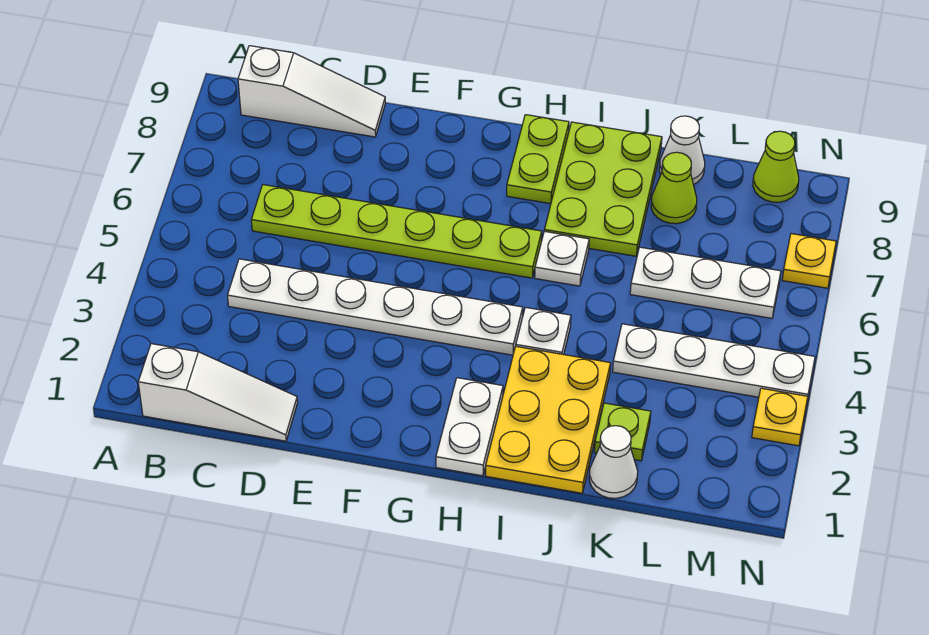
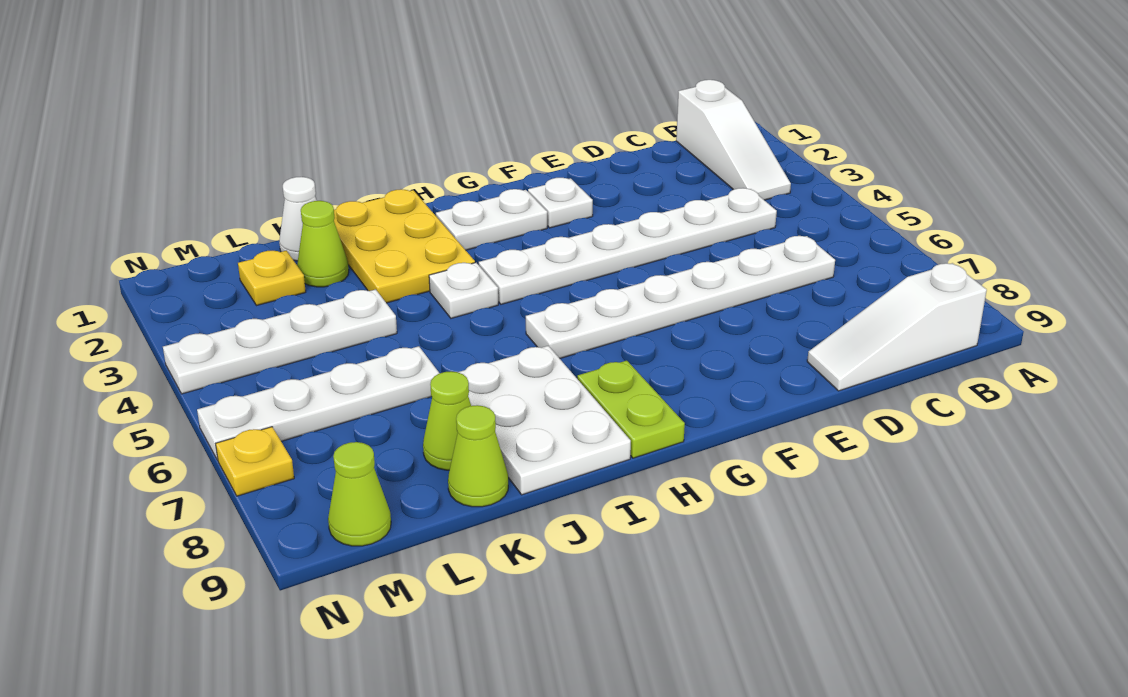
white 1x3 slope [138,344,298,441] -> white 1x3 slope turned to [676,80,791,200]
lime 1x6 plate [251,185,542,278] -> white 1x6 plate [526,236,835,358]
white 1x2 plate [436,378,503,476] -> white 1x2 plate turned to [436,189,547,250]
white 1x1 plate [535,231,589,286] -> white 1x1 plate moved to [528,178,593,228]
lime 2x3 plate [544,122,662,256] -> white 2x3 plate [458,346,631,495]
lime 1x1 plate [594,403,651,461] -> lime 1x1 cone [297,201,349,287]
white 1x3 plate [630,247,781,318] -> white 1x4 plate [197,346,439,460]
white 1x1 cone [659,116,705,185] -> lime 1x1 cone [448,405,508,507]
yellow 1x1 plate [752,388,808,446] -> yellow 1x1 plate moved to [238,251,306,306]

